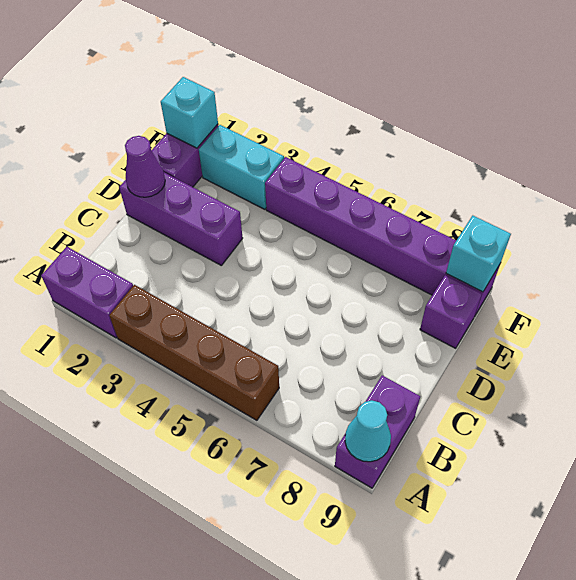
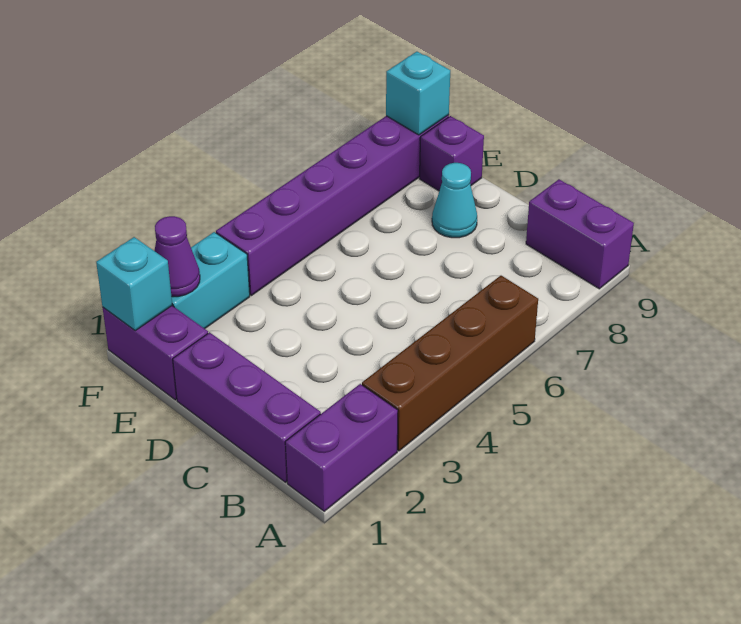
cyan 1x1 cone [345,400,391,462] -> cyan 1x1 cone moved to [432,163,477,238]
purple 1x3 brick [119,173,243,265] -> purple 1x3 brick turned to [173,332,321,482]
purple 1x1 cone [125,136,165,197] -> purple 1x1 cone moved to [154,216,200,297]

